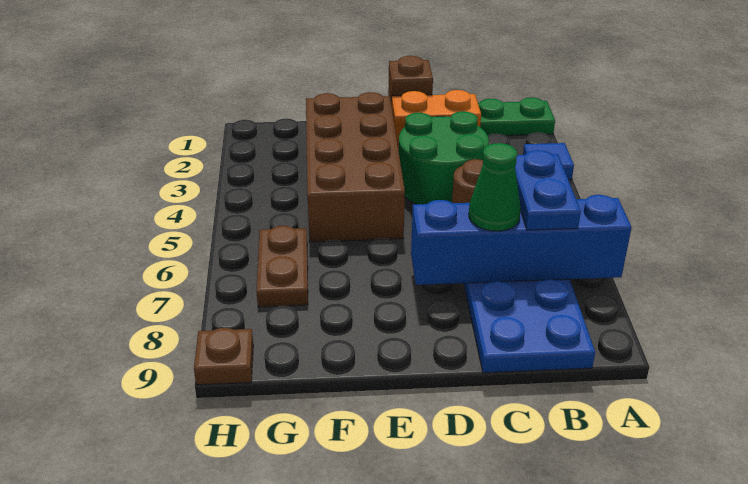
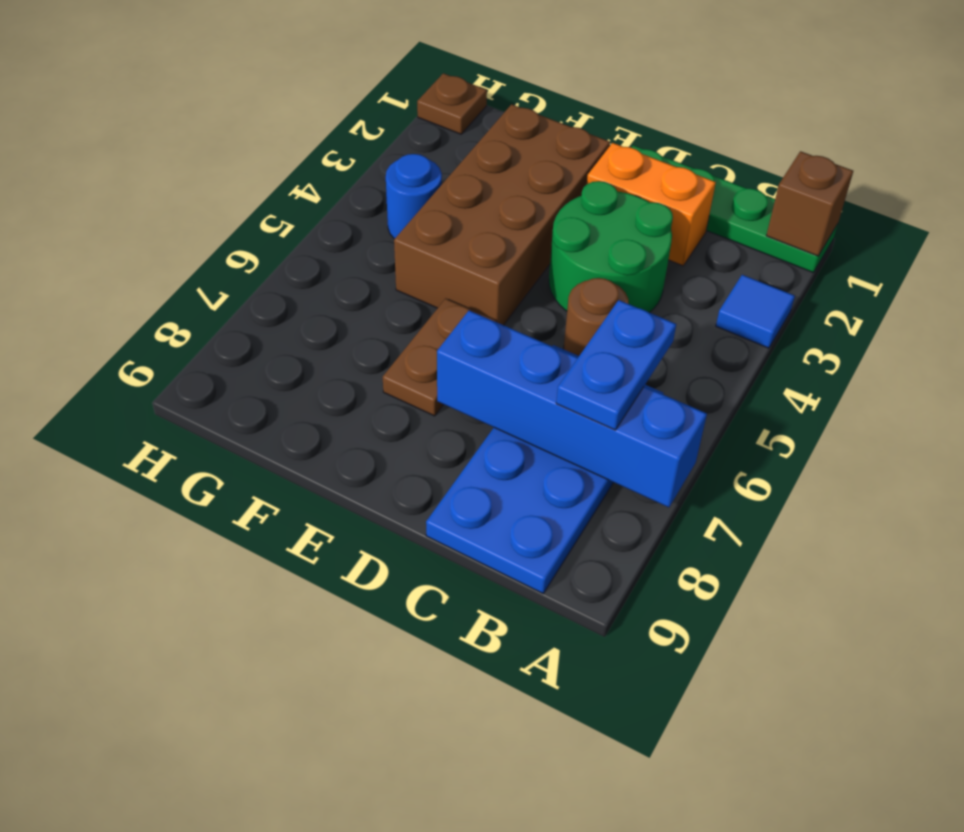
green 1x1 cone [469,143,521,231] -> none
brown 1x1 brick [388,56,433,106] -> brown 1x1 brick moved to [766,151,853,256]
none -> blue 1x1 round brick [386,154,442,239]
brown 1x2 plate [256,226,308,307] -> brown 1x2 plate moved to [383,299,496,416]
brown 1x1 plate [194,328,253,385] -> brown 1x1 plate moved to [417,73,487,134]

